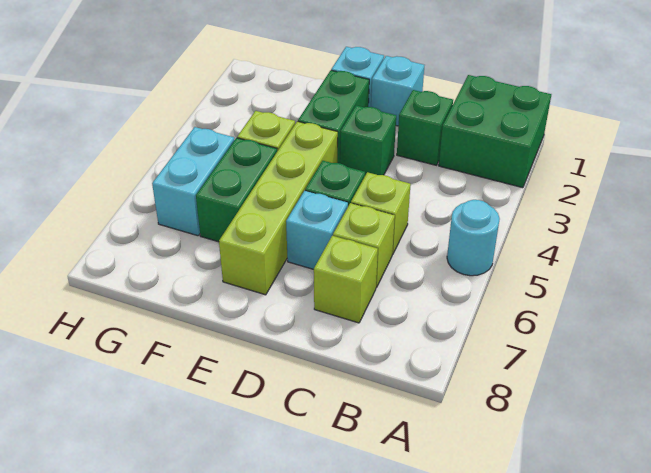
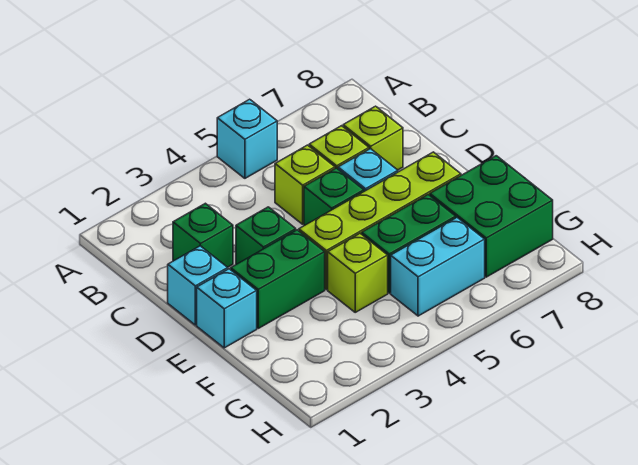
green 2x2 brick [439,75,551,188] -> green 2x2 brick moved to [430,156,553,277]
cyan 1x1 round brick [447,200,500,276] -> cyan 1x1 brick [217,99,277,178]

